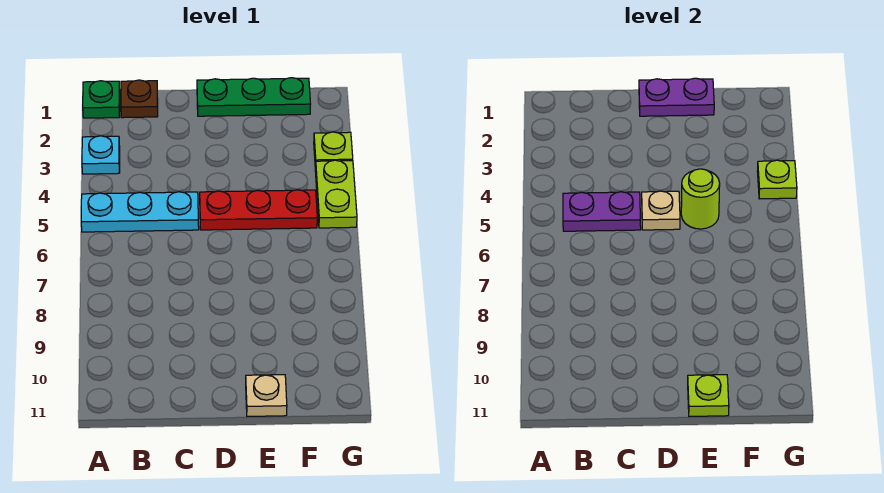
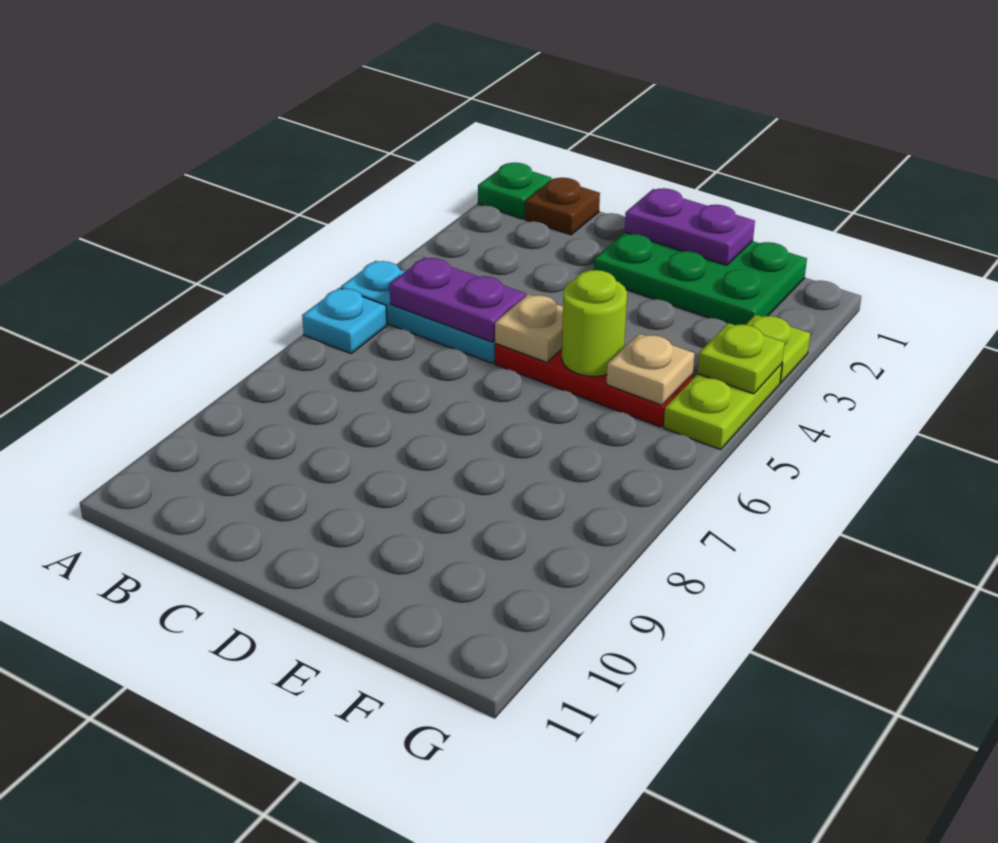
cyan 1x1 plate [82,136,120,174] -> cyan 1x1 plate moved to [302,288,387,354]
green 1x3 plate [197,78,311,116] -> green 2x3 plate [594,232,807,325]
tan 1x1 plate [246,375,287,416] -> tan 1x1 plate moved to [606,334,695,405]
lime 1x1 plate [688,375,729,416] -> none

